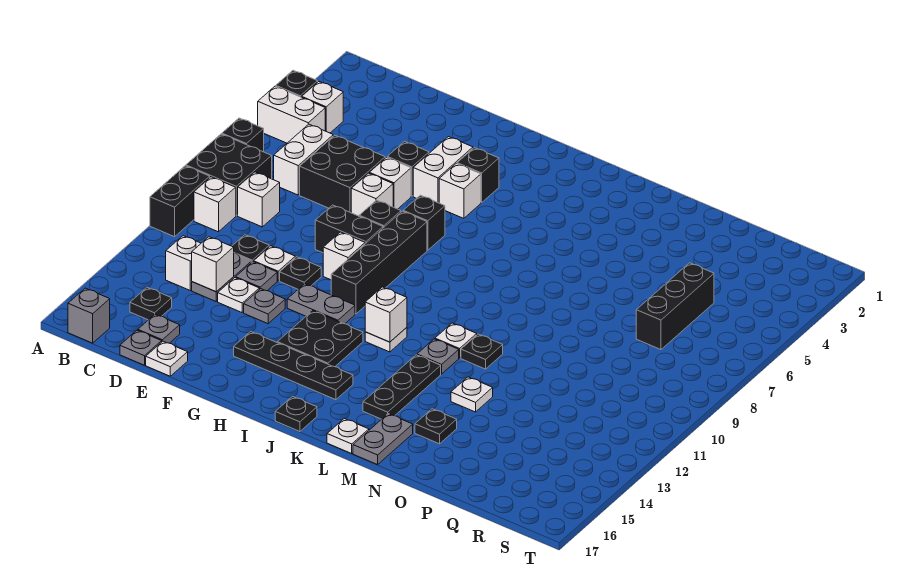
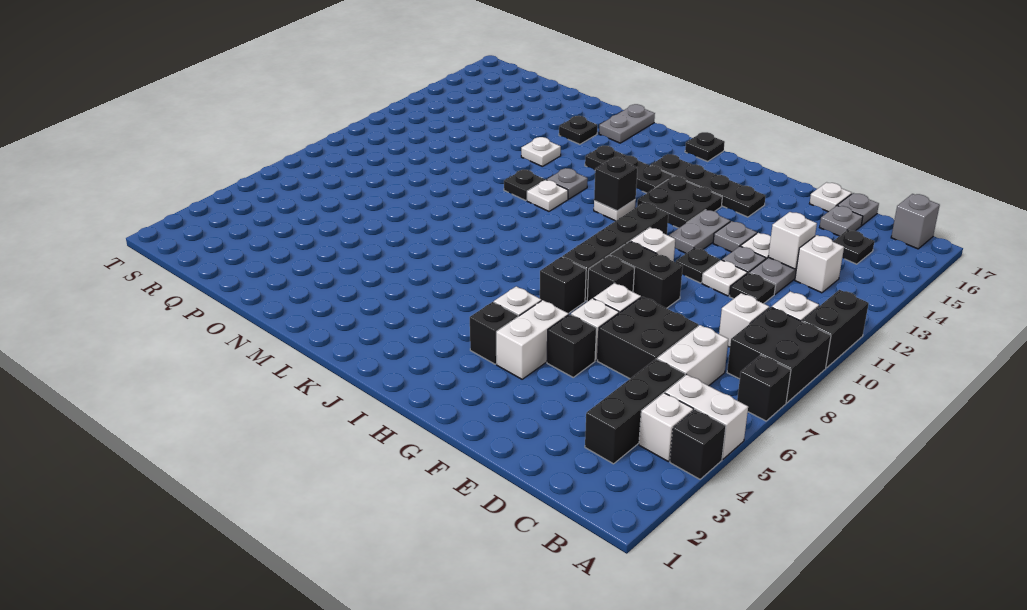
grey 1x2 plate [287,284,355,324] -> grey 1x2 plate turned to [669,210,730,253]
white 1x1 brick [365,287,407,342] -> black 1x1 brick [594,157,637,211]
black 1x3 plate [363,355,441,419] -> black 1x3 plate turned to [585,146,673,193]
white 1x1 plate [327,419,369,453] -> none
black 1x3 brick [636,263,714,350] -> black 1x3 brick moved to [585,359,685,464]

